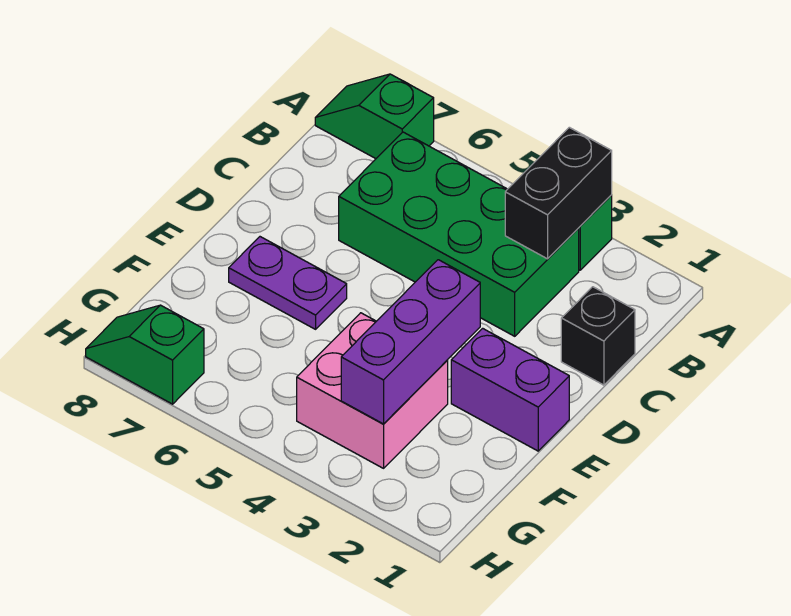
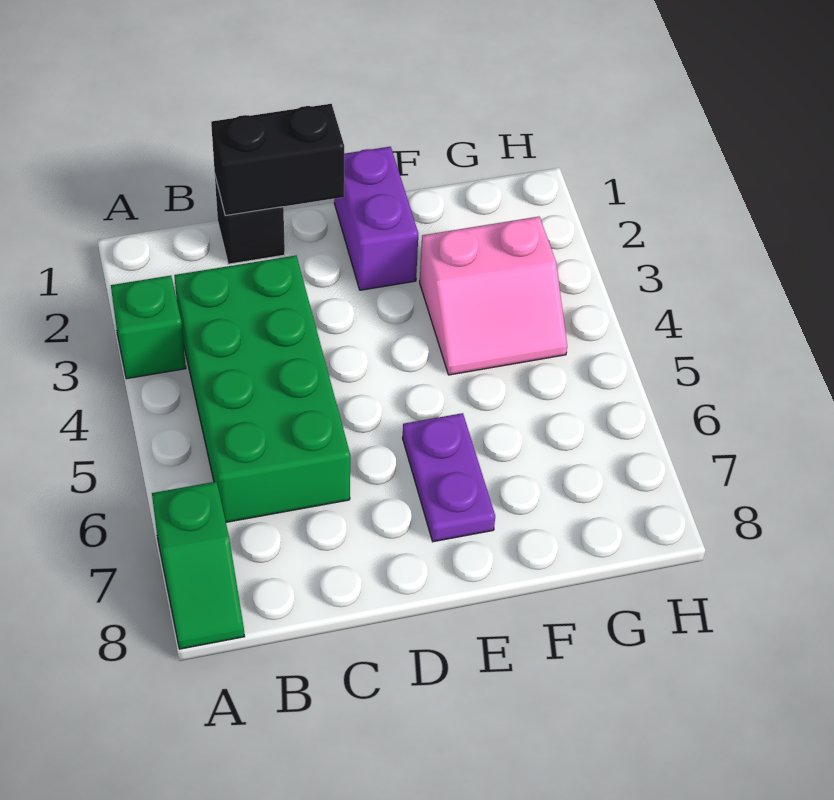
black 1x2 brick [505,127,612,259] -> black 1x2 brick moved to [211,104,344,216]
purple 1x3 brick [341,260,480,424] -> none
pink 2x2 brick [297,313,448,468] -> pink 2x2 slope [420,217,567,375]
green 1x2 slope [86,305,204,404] -> none

